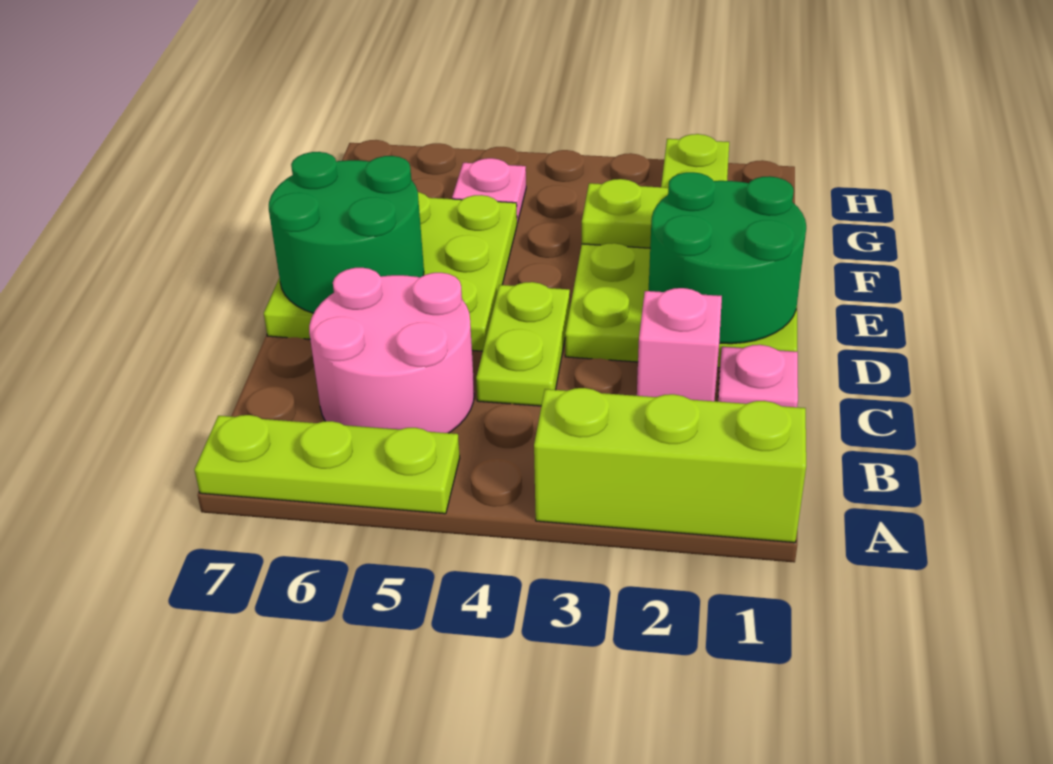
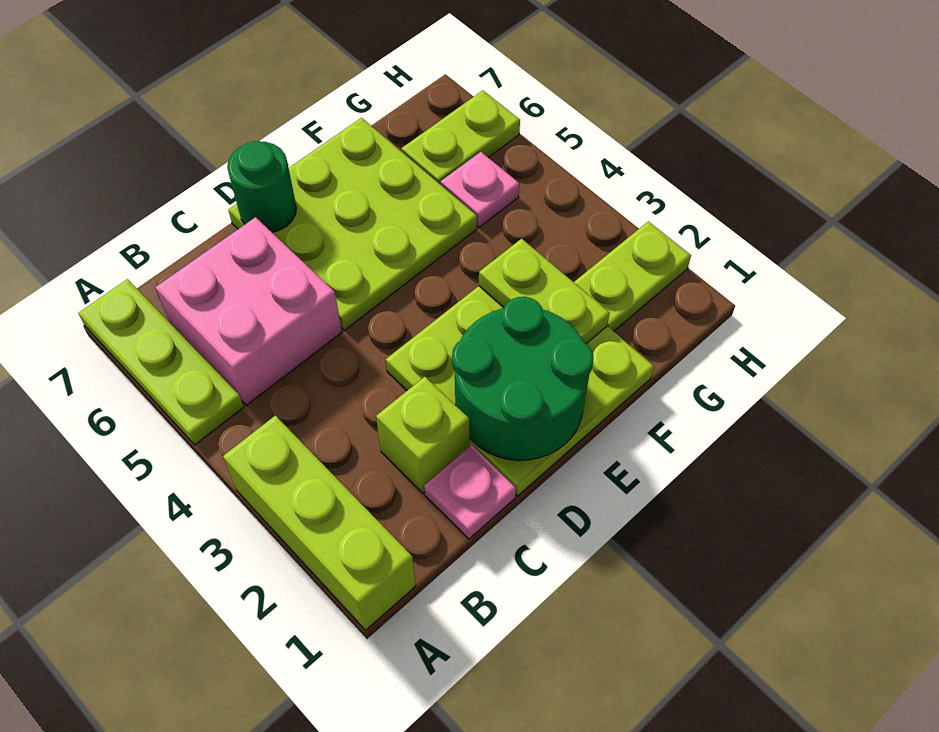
pink 2x2 round brick [309,268,474,433] -> pink 2x2 brick [155,217,342,405]
pink 1x1 brick [637,288,722,401] -> lime 1x1 brick [376,377,469,493]
lime 1x2 plate [476,282,570,406] -> lime 1x2 plate moved to [401,91,520,185]
green 2x2 round brick [269,152,424,313] -> green 1x1 round brick [227,141,296,232]

